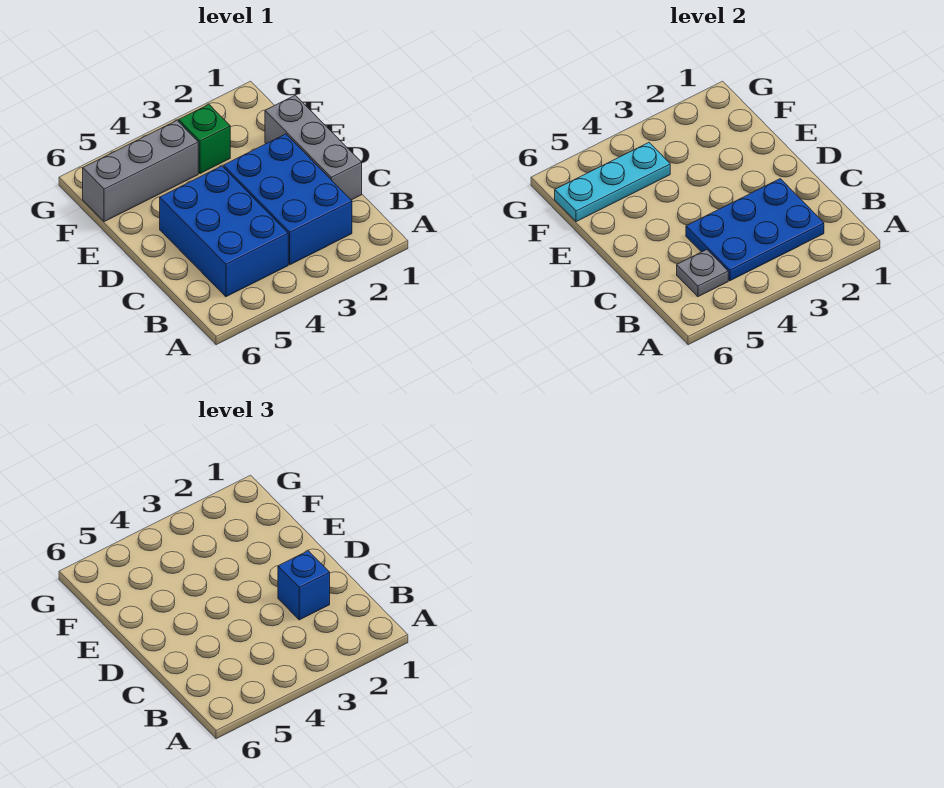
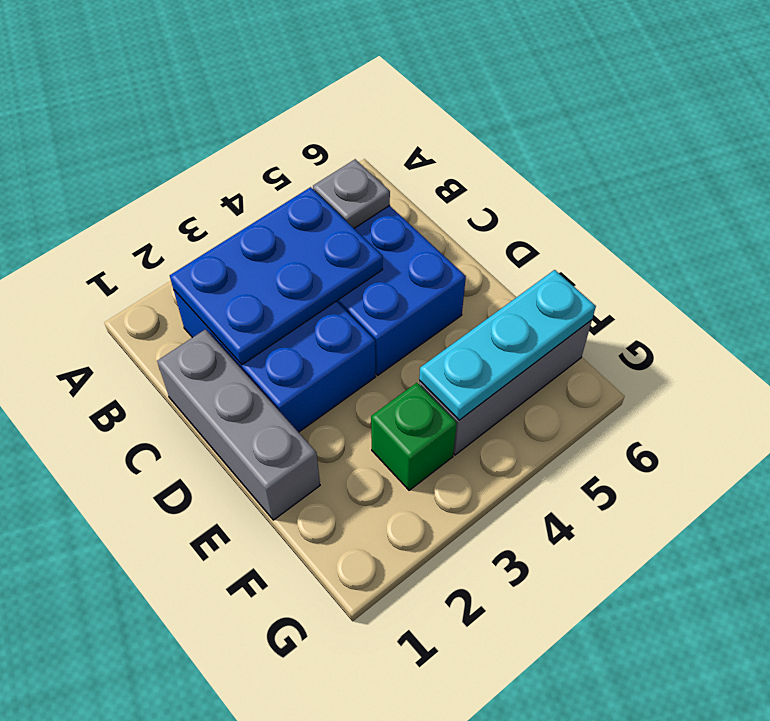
blue 1x1 brick [278,551,330,620] -> none

